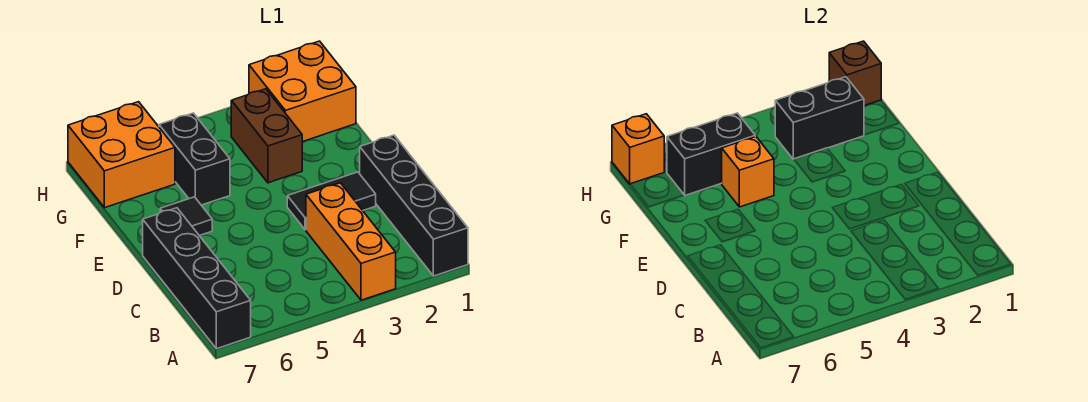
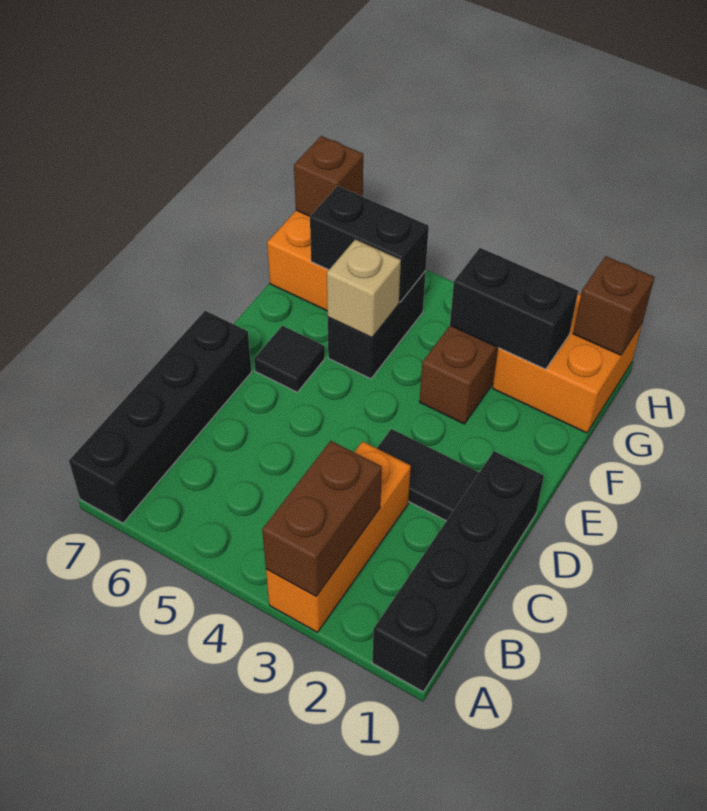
none -> brown 1x2 brick [262,441,382,596]
orange 1x1 brick [721,137,774,207] -> tan 1x1 brick [327,239,401,338]
orange 1x1 brick [612,114,664,184] -> brown 1x1 brick [294,136,363,216]

